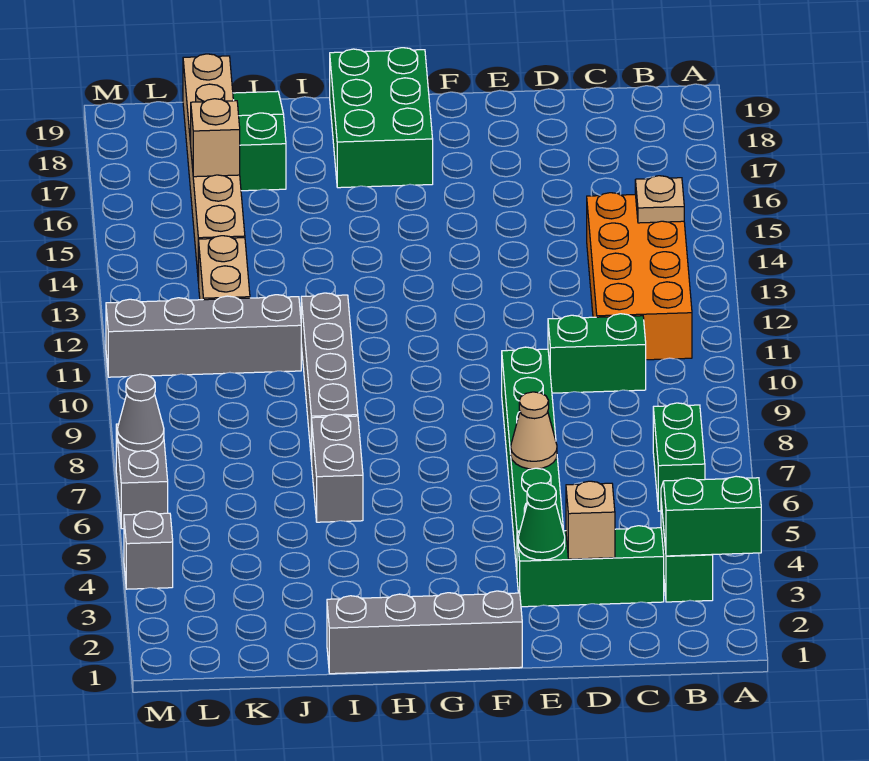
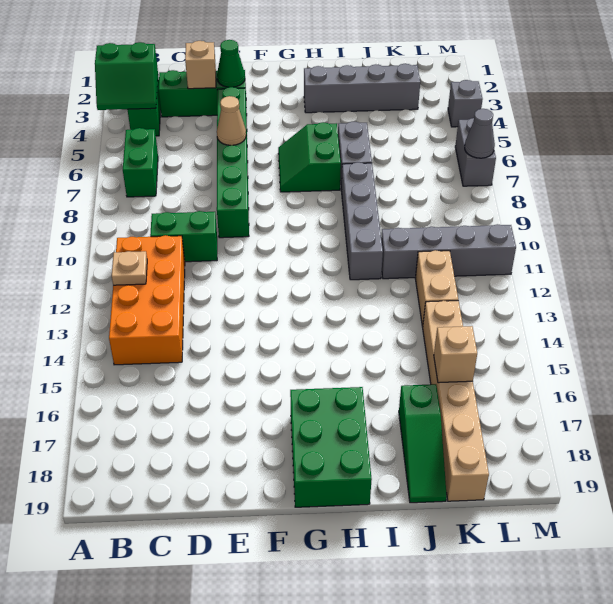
tan 1x1 plate [635,176,684,223] -> tan 1x1 plate moved to [112,251,147,285]
grey 1x4 brick [327,591,522,674] -> grey 1x4 brick moved to [304,64,420,113]
none -> green 2x2 slope [278,122,341,192]

